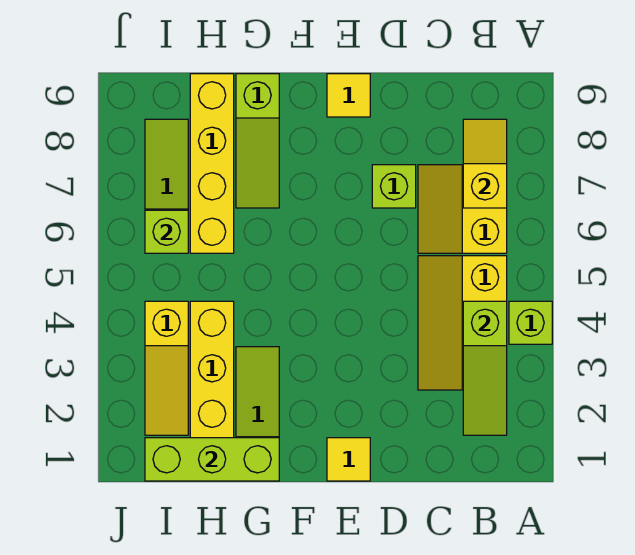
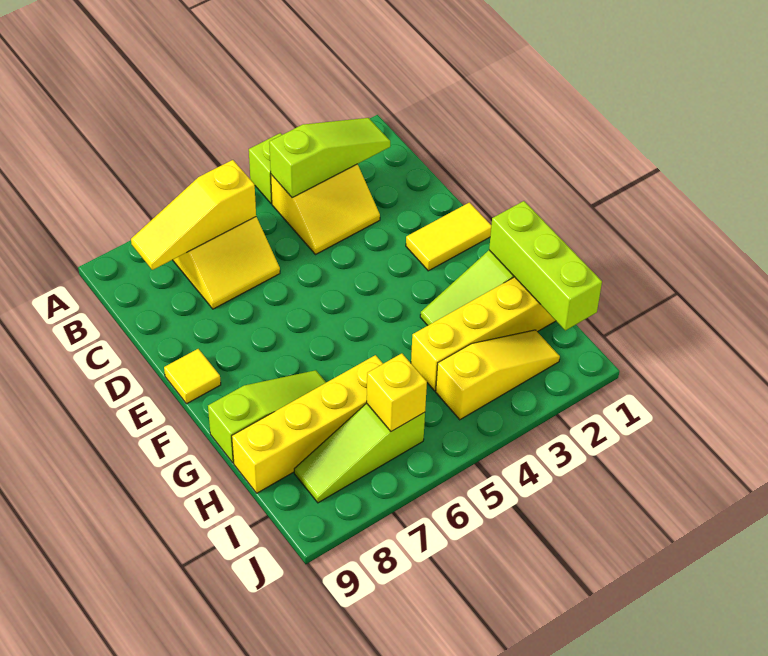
yellow 2x3 slope [418,256,507,390] -> yellow 2x2 slope [271,164,380,255]
yellow 1x2 slope [463,119,507,208] -> yellow 1x3 slope [131,160,256,270]
lime 1x1 brick [372,165,416,208] -> none
yellow 1x1 tile [327,438,370,481] -> yellow 1x2 tile [406,202,491,271]
lime 1x1 brick [145,210,188,253] -> yellow 1x1 brick [367,353,427,432]

